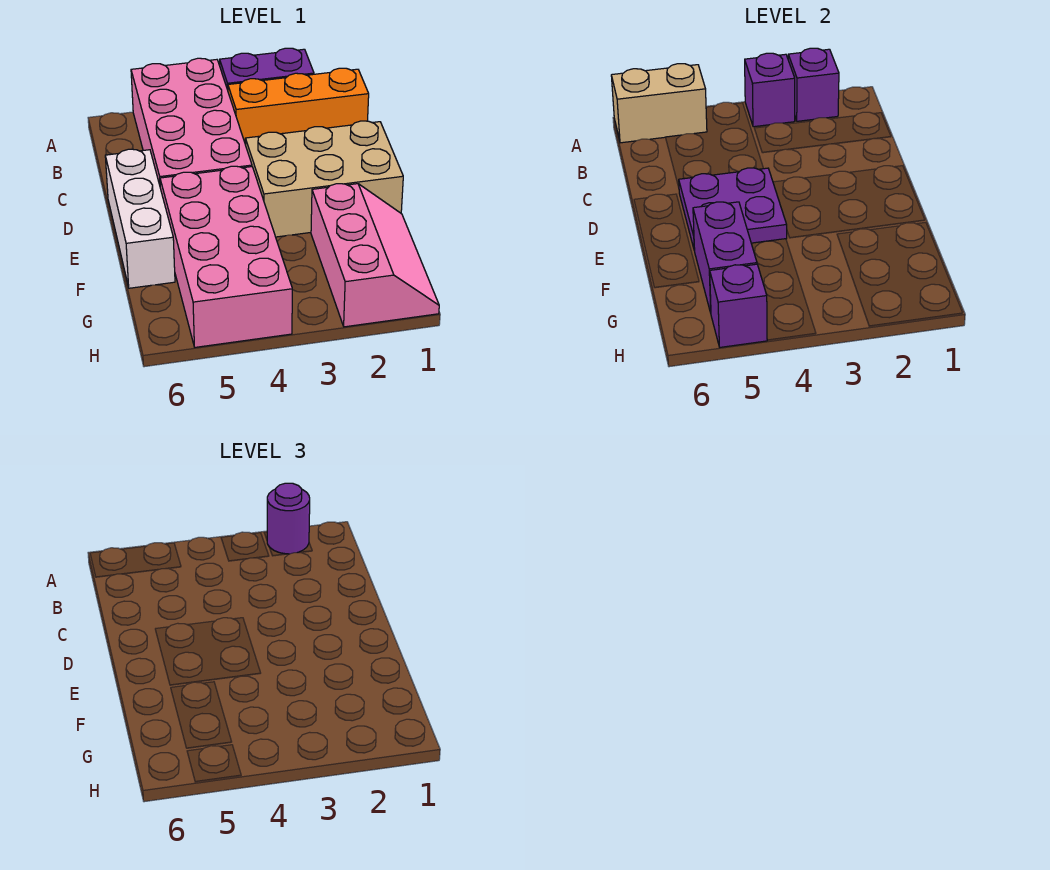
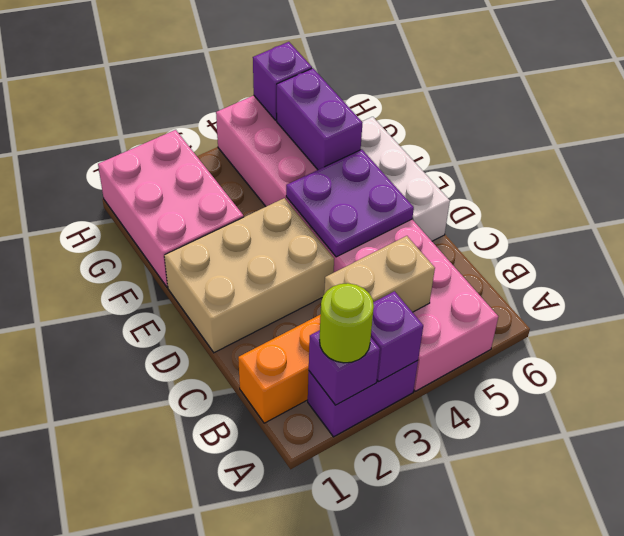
purple 1x1 round brick [267,483,310,554] -> lime 1x1 round brick [320,283,374,363]
tan 1x2 brick [611,64,707,143] -> tan 1x2 brick moved to [324,236,435,312]
pink 2x3 slope [311,184,439,327] -> pink 2x3 brick [98,130,244,287]

